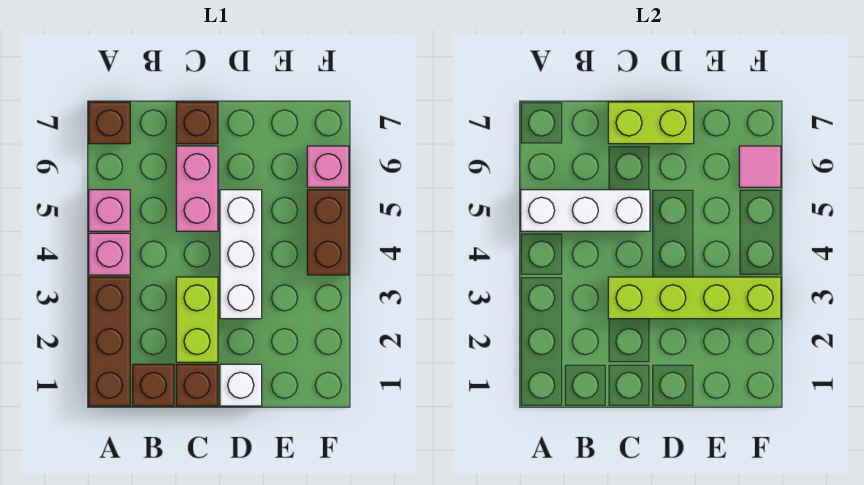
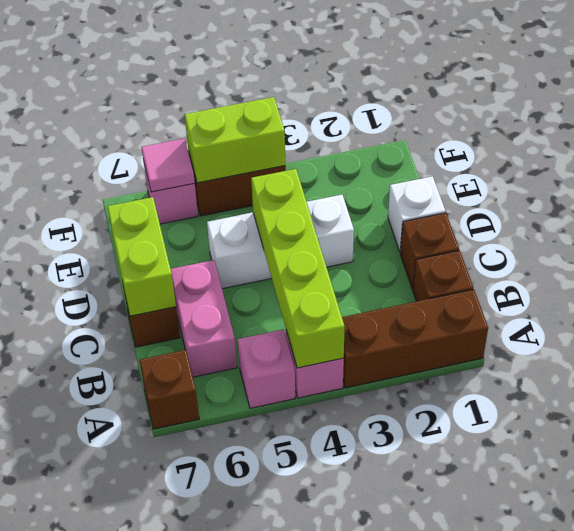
white 1x3 brick [521,190,650,231] -> none
lime 1x2 brick [176,277,218,362] -> lime 1x2 brick moved to [184,97,285,183]
lime 1x4 brick [608,277,781,319] -> lime 1x4 brick moved to [251,169,345,368]
pink 1x2 brick [176,146,218,231] -> pink 1x2 brick turned to [171,260,237,377]

